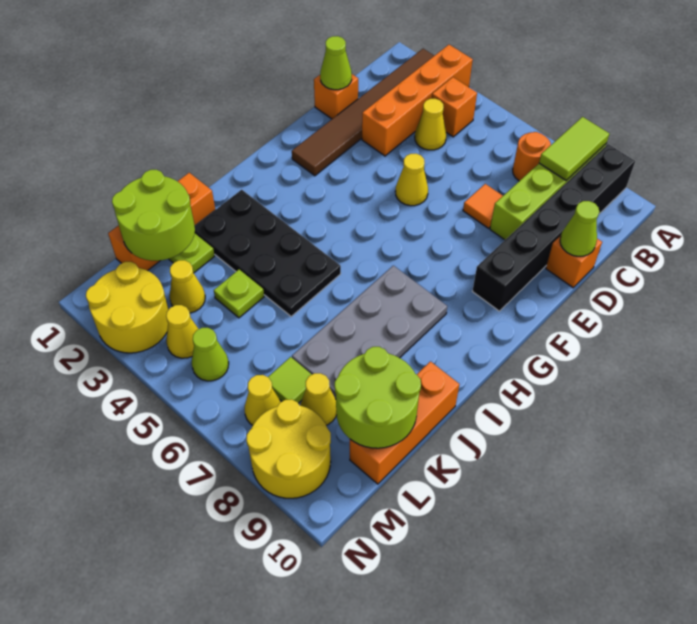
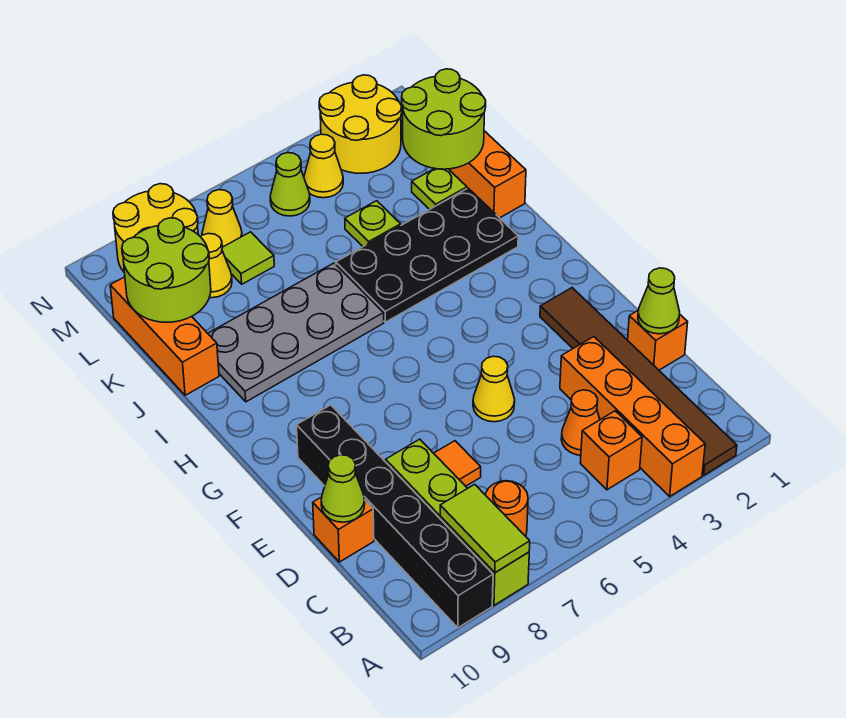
yellow 1x1 cone [415,99,446,150] -> orange 1x1 cone [561,390,600,455]
grey 2x4 plate [292,266,447,399] -> grey 2x4 plate turned to [208,263,384,402]
yellow 1x1 cone [170,260,205,313] -> none

